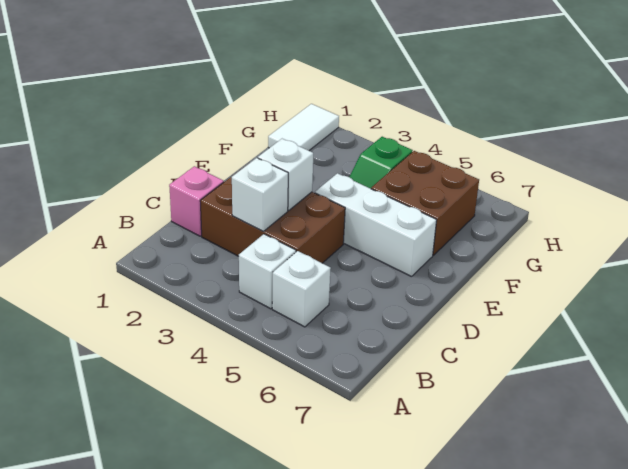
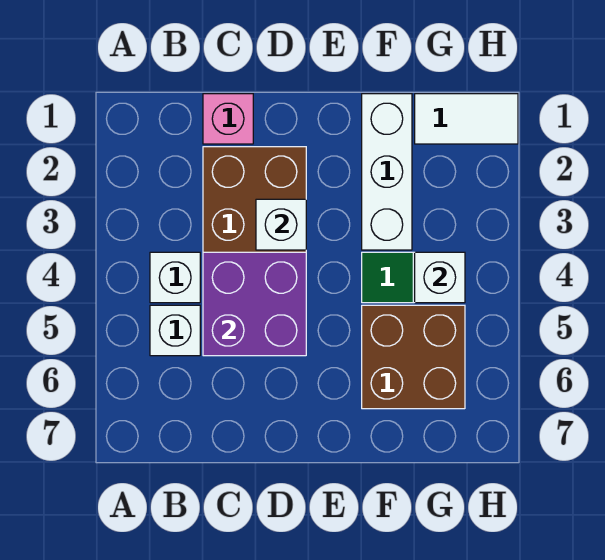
white 1x1 brick [232,158,288,231] -> white 1x1 brick moved to [415,252,465,303]
none -> purple 2x2 brick [203,252,306,356]
white 1x3 brick [315,173,437,277] -> white 1x3 brick moved to [362,94,412,250]

